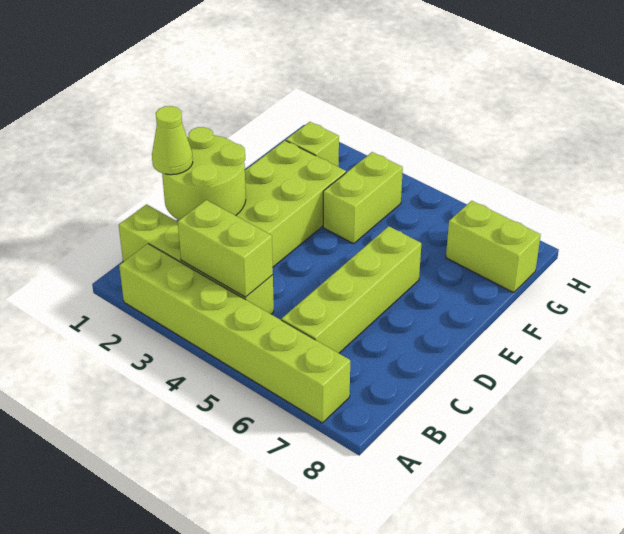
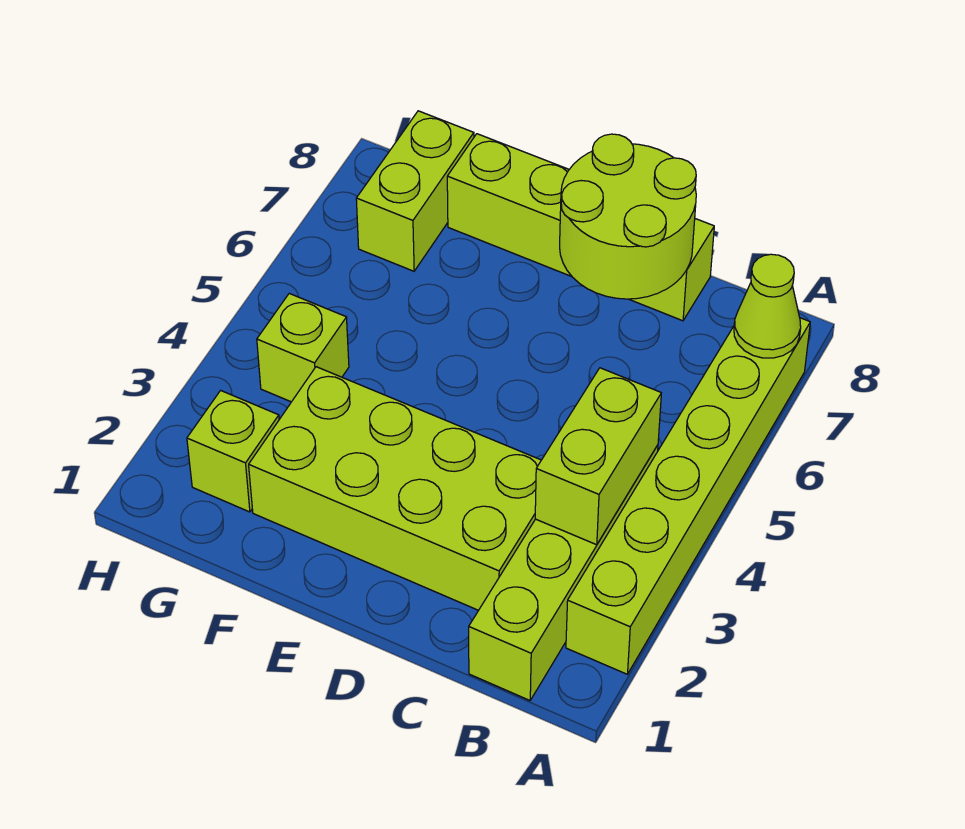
lime 1x4 brick [282,226,421,353] -> lime 1x4 brick moved to [447,134,714,321]
lime 2x2 round brick [162,127,246,220] -> lime 2x2 round brick moved to [560,134,696,299]
lime 1x1 cone [152,106,193,175] -> lime 1x1 cone moved to [734,254,801,358]
lime 1x2 brick [323,152,403,244] -> lime 1x1 brick [257,294,349,402]

